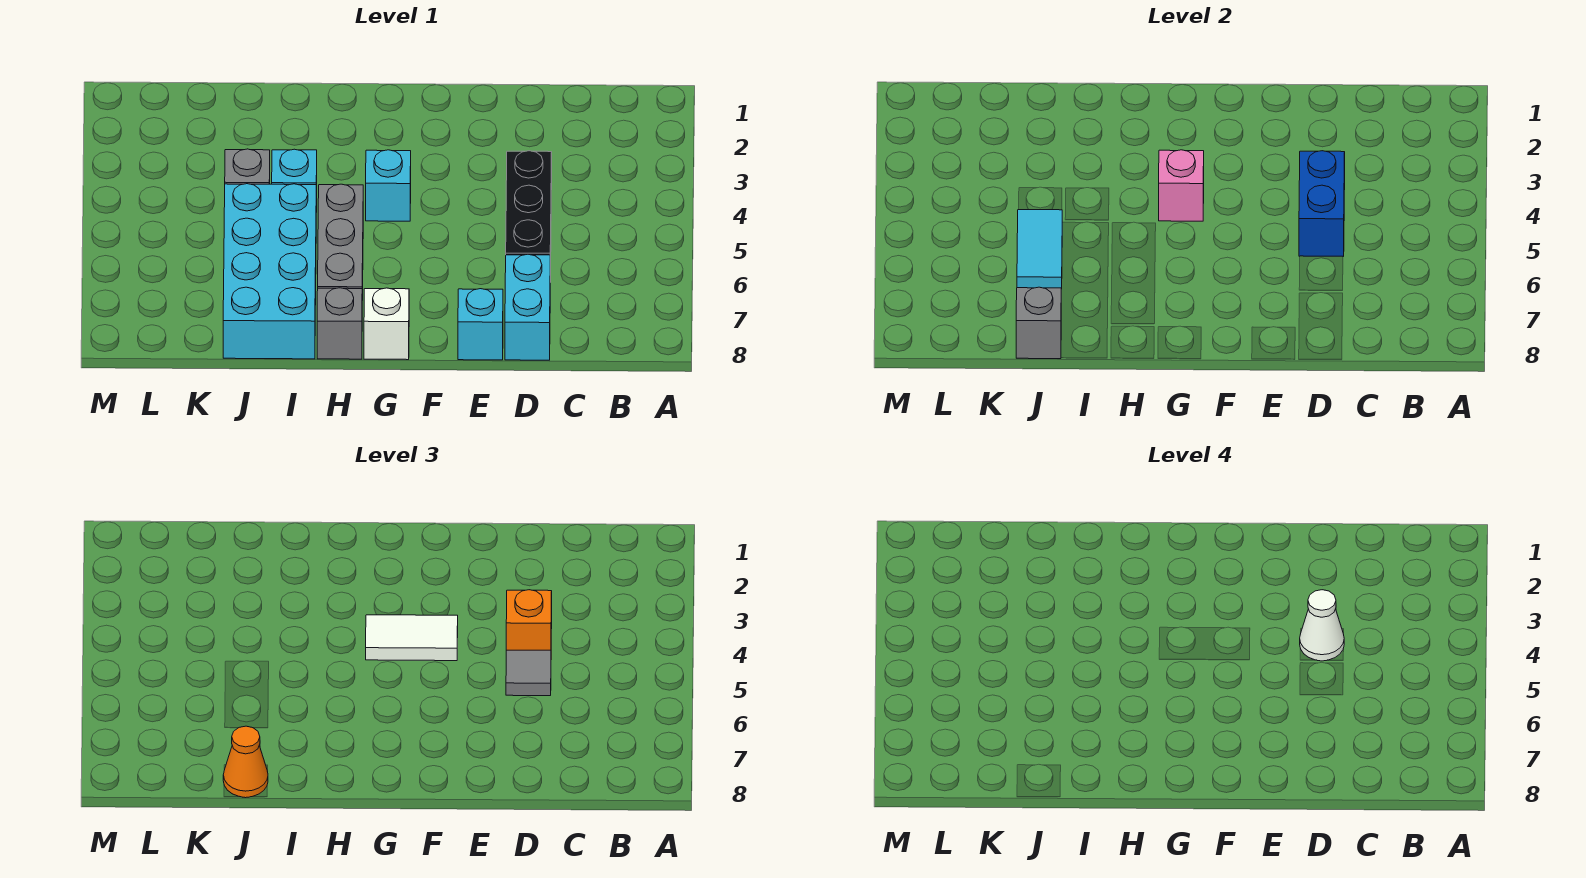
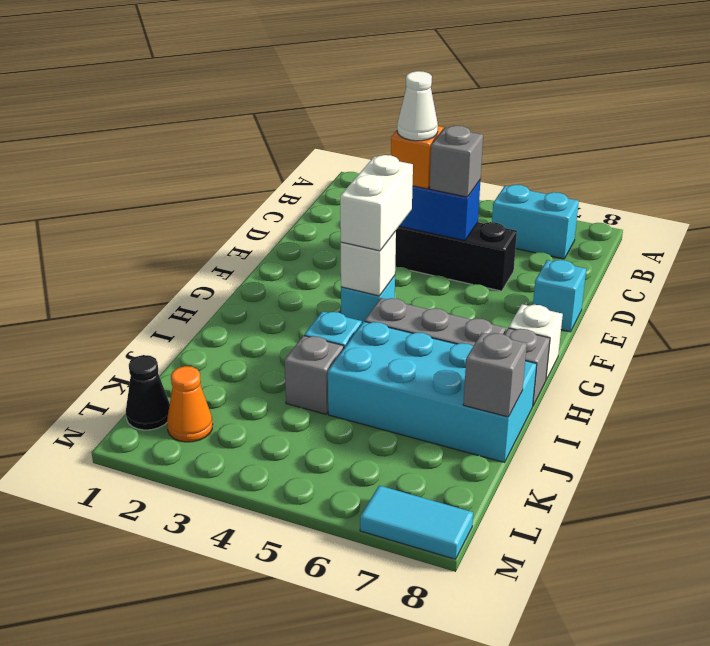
grey 1x1 tile [506,650,551,696] -> grey 1x1 brick [430,126,483,197]
cyan 1x2 brick [505,254,550,360] -> cyan 1x2 brick moved to [492,185,579,259]
white 1x2 tile [366,615,458,661] -> white 1x2 brick [340,155,413,251]
pink 1x1 brick [1159,150,1204,221] -> white 1x1 brick [341,231,396,296]
cyan 1x2 tile [1017,210,1062,289] -> cyan 1x2 tile moved to [360,486,473,559]
orange 1x1 cone [223,726,268,798] -> orange 1x1 cone moved to [167,366,213,442]
none -> black 1x1 cone [126,355,170,430]

